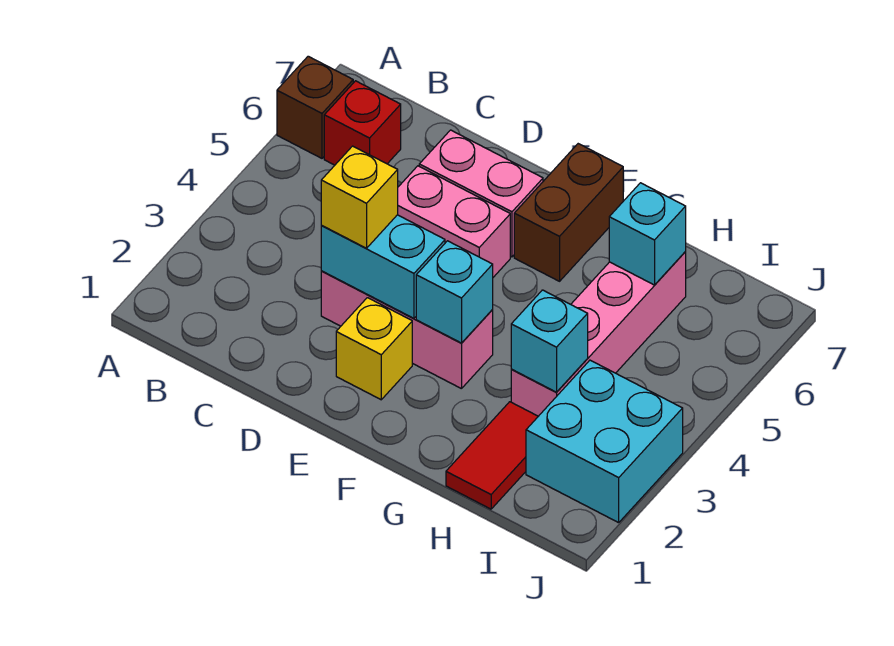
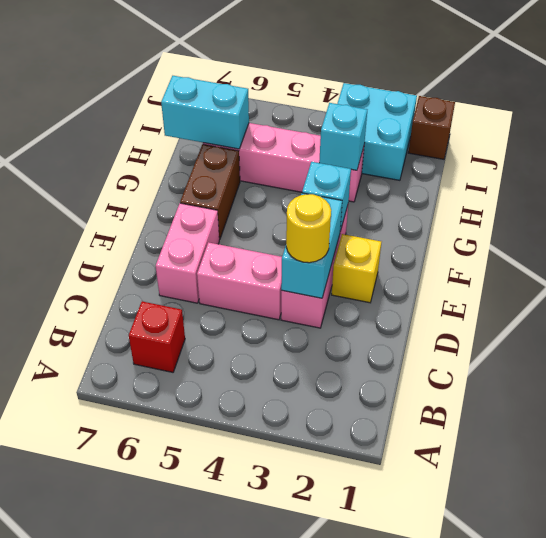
brown 1x1 brick [277,56,353,158] -> brown 1x1 brick moved to [408,96,455,159]
yellow 1x1 brick [321,146,398,248] -> yellow 1x1 round brick [286,194,331,263]
pink 1x2 brick [398,166,510,277] -> pink 1x2 brick turned to [197,242,282,320]
brown 1x2 brick [514,144,623,281] -> brown 1x2 brick turned to [180,144,240,240]
red 1x2 tile [446,402,538,509] -> none
cyan 1x1 brick [609,183,686,285] -> cyan 1x2 brick [161,76,249,149]

